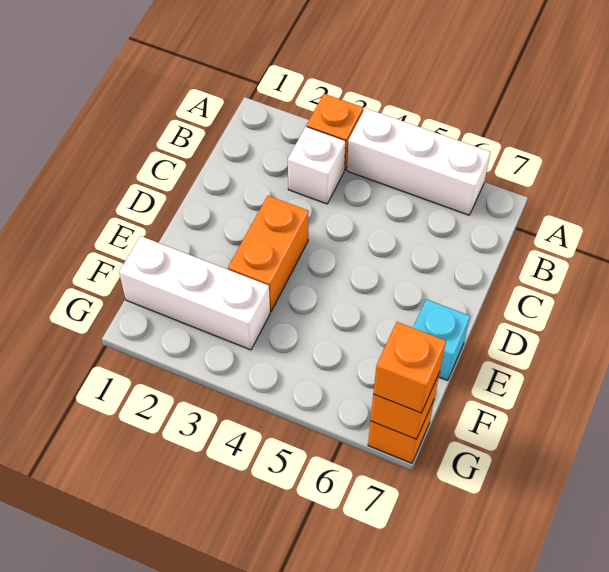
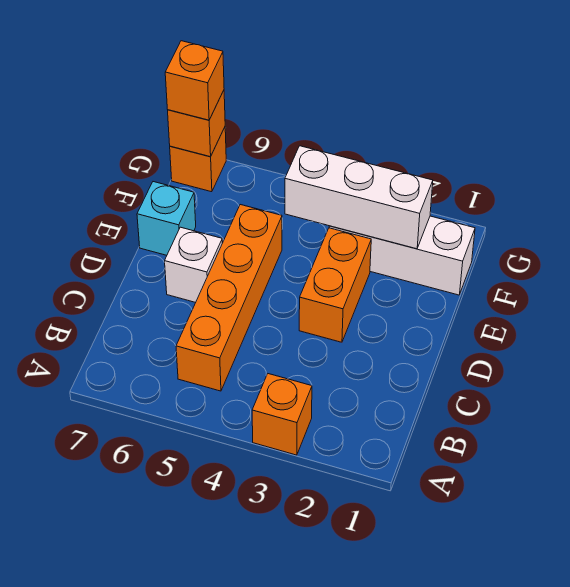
white 1x3 brick [347,108,491,215] -> white 1x3 brick moved to [285,146,433,249]
white 1x1 brick [288,127,345,204] -> white 1x1 brick moved to [165,227,222,303]
none -> orange 1x4 brick [176,205,282,391]

